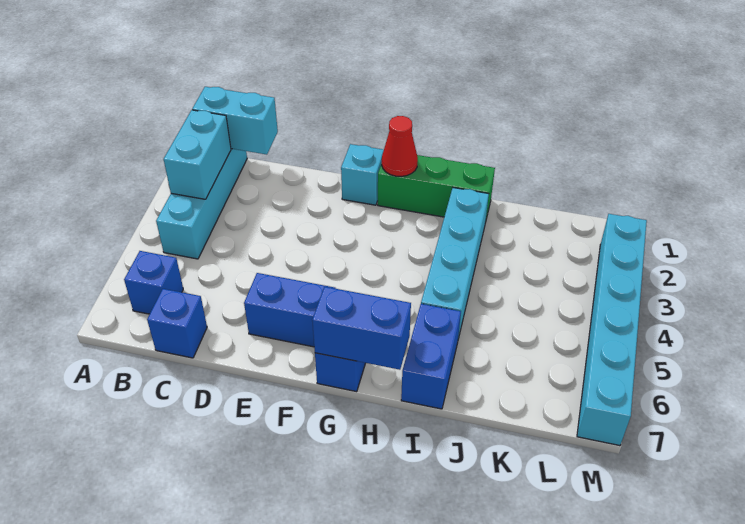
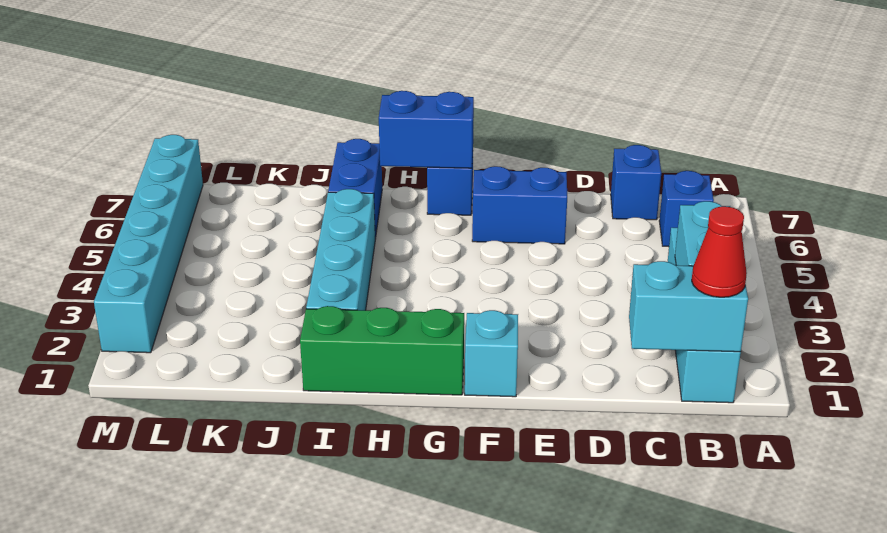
red 1x1 cone [382,116,418,176] -> red 1x1 cone moved to [692,206,747,297]

